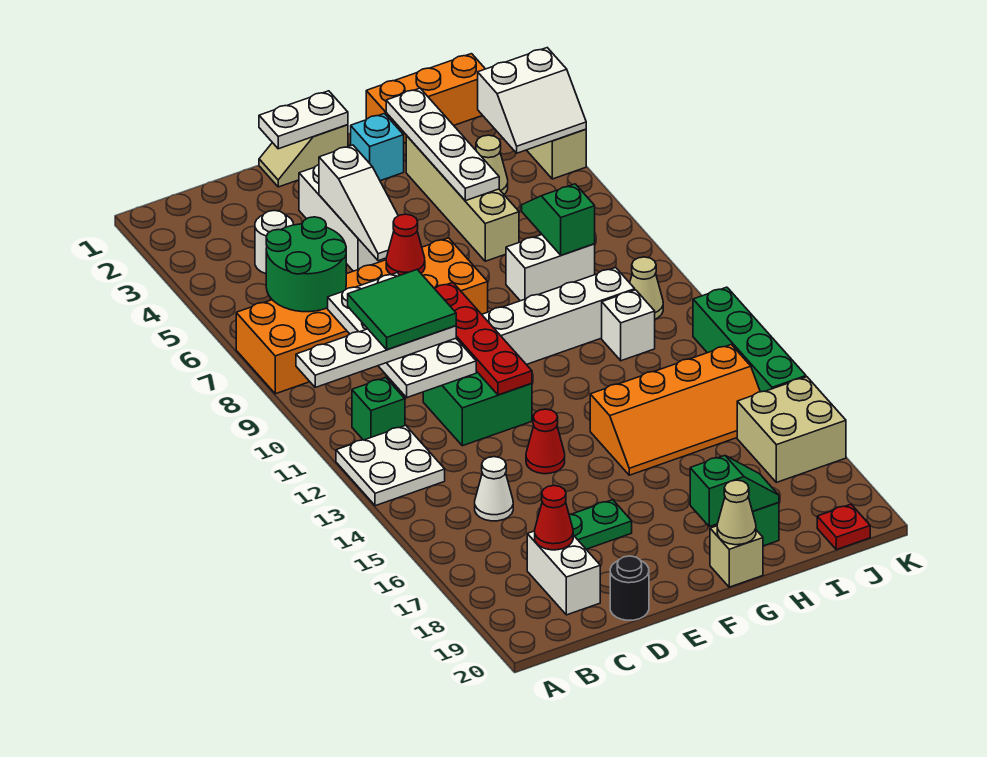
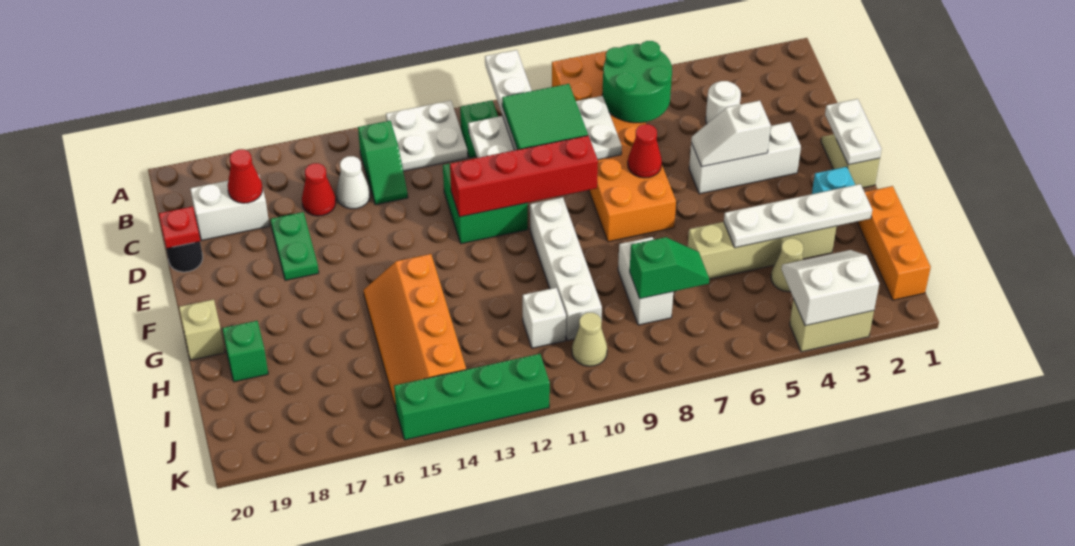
white 1x3 slope [319,145,398,261] -> white 1x2 slope [691,101,771,167]
red 1x4 plate [435,283,532,395] -> red 1x4 brick [450,136,598,217]
red 1x1 cone [526,409,565,474] -> red 1x1 cone moved to [302,163,336,216]
green 1x2 slope [690,456,779,526] -> green 1x2 slope moved to [358,121,408,205]
tan 1x1 cone [717,480,756,545] -> none
white 2x2 slope [478,48,586,153] -> white 2x2 slope turned to [782,250,879,326]
tan 2x2 brick [737,377,846,482] -> none
red 1x1 plate [817,504,870,550] -> red 1x1 plate moved to [159,206,200,248]

